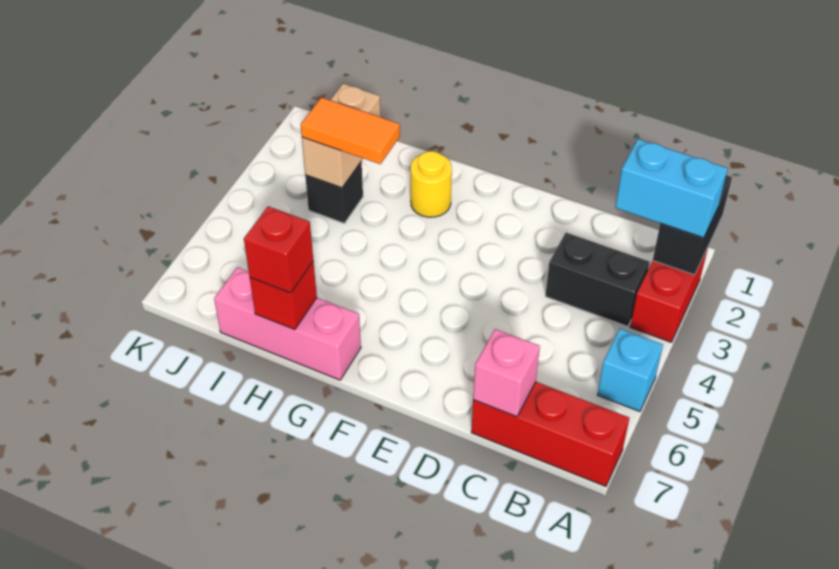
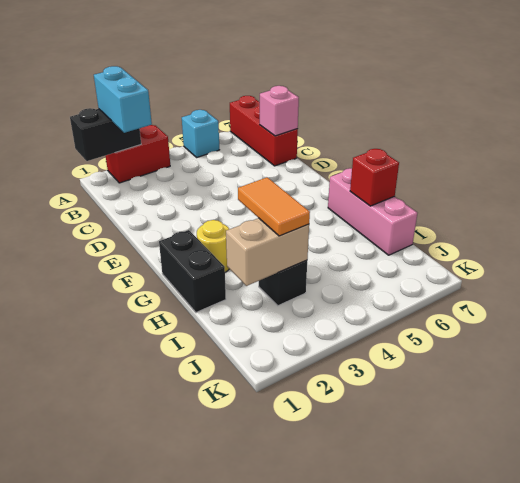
black 1x2 brick [545,233,650,326] -> black 1x2 brick moved to [159,230,226,312]
red 1x1 brick [244,206,313,293] -> none

